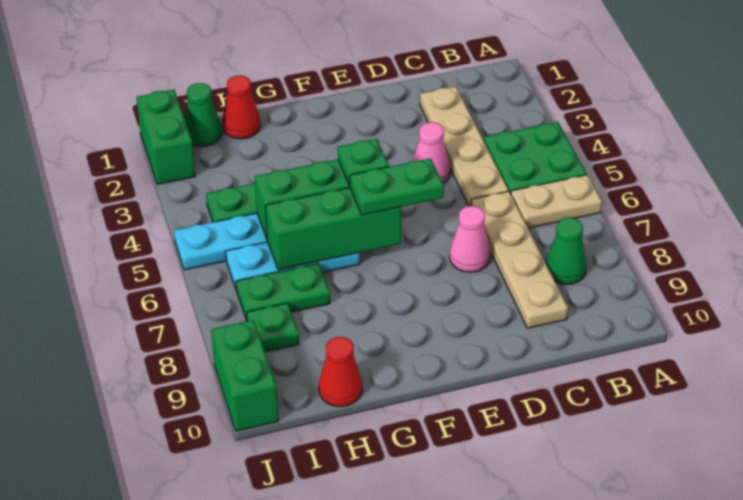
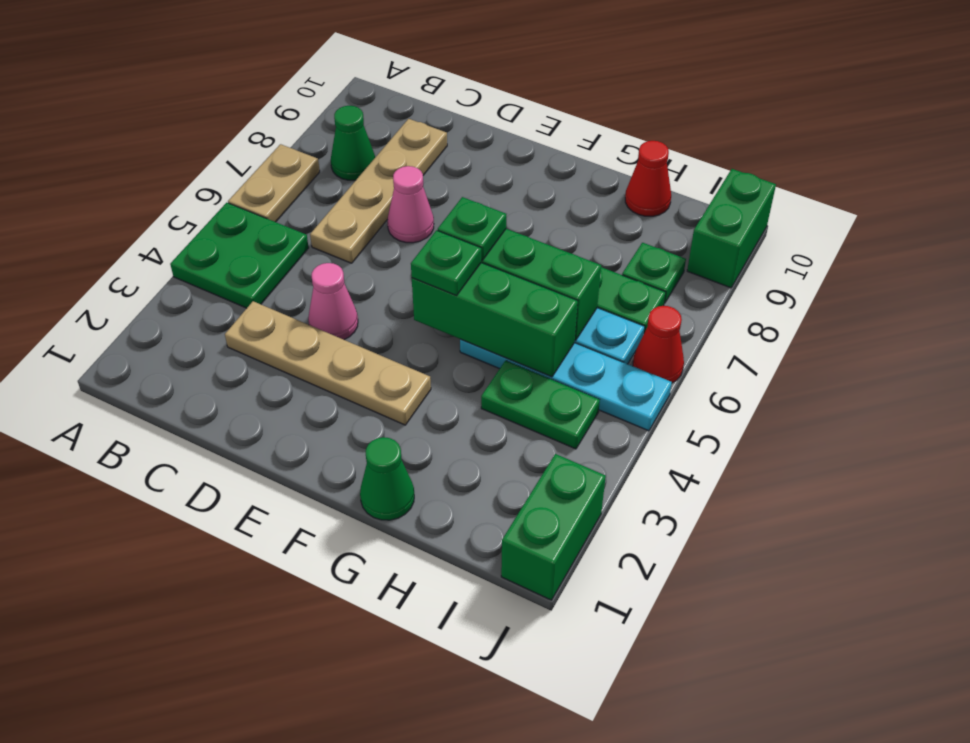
tan 1x2 plate [511,175,602,228] -> tan 1x2 plate turned to [228,144,320,222]
tan 1x4 plate [420,87,508,206] -> tan 1x4 plate turned to [225,301,431,425]
green 1x2 plate [349,158,444,215] -> green 1x1 plate [438,197,506,260]
red 1x1 cone [222,76,261,139] -> red 1x1 cone moved to [633,306,684,383]
green 1x1 cone [185,83,222,147] -> green 1x1 cone moved to [360,437,414,520]

